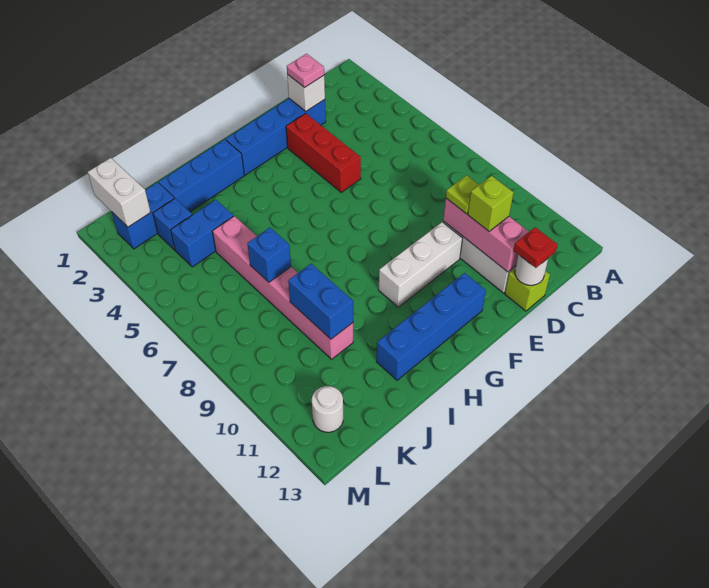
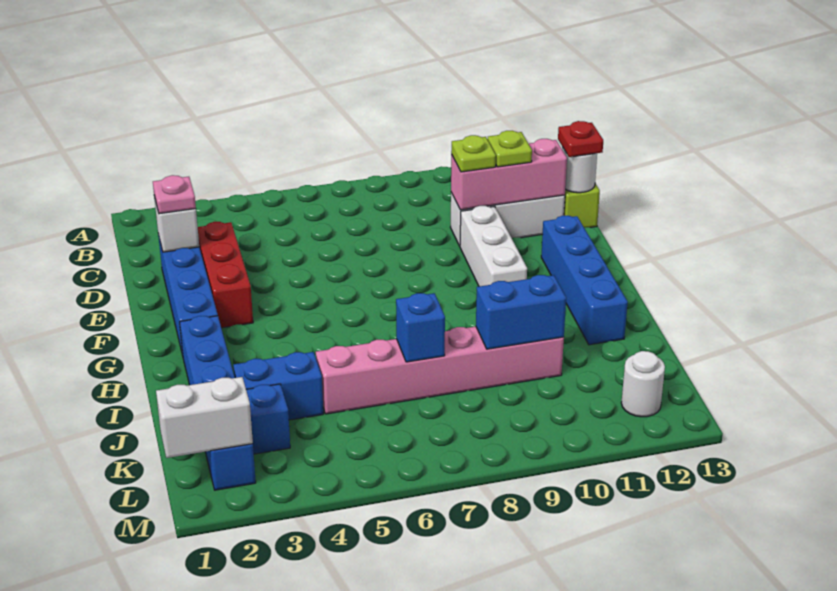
lime 1x1 brick [468,176,513,231] -> lime 1x1 plate [487,131,532,167]
red 1x3 brick [286,113,361,192] -> red 1x3 brick turned to [198,222,253,328]
blue 1x2 brick [171,200,233,267] -> blue 1x2 brick turned to [233,352,323,420]

